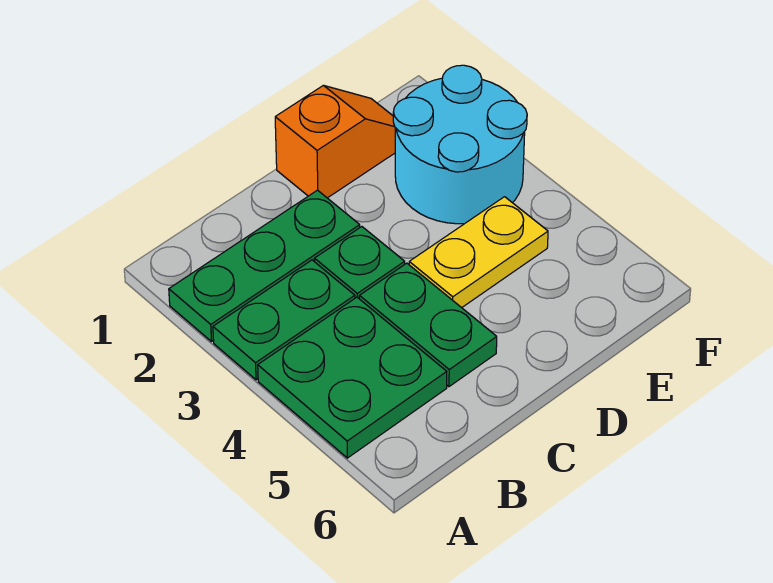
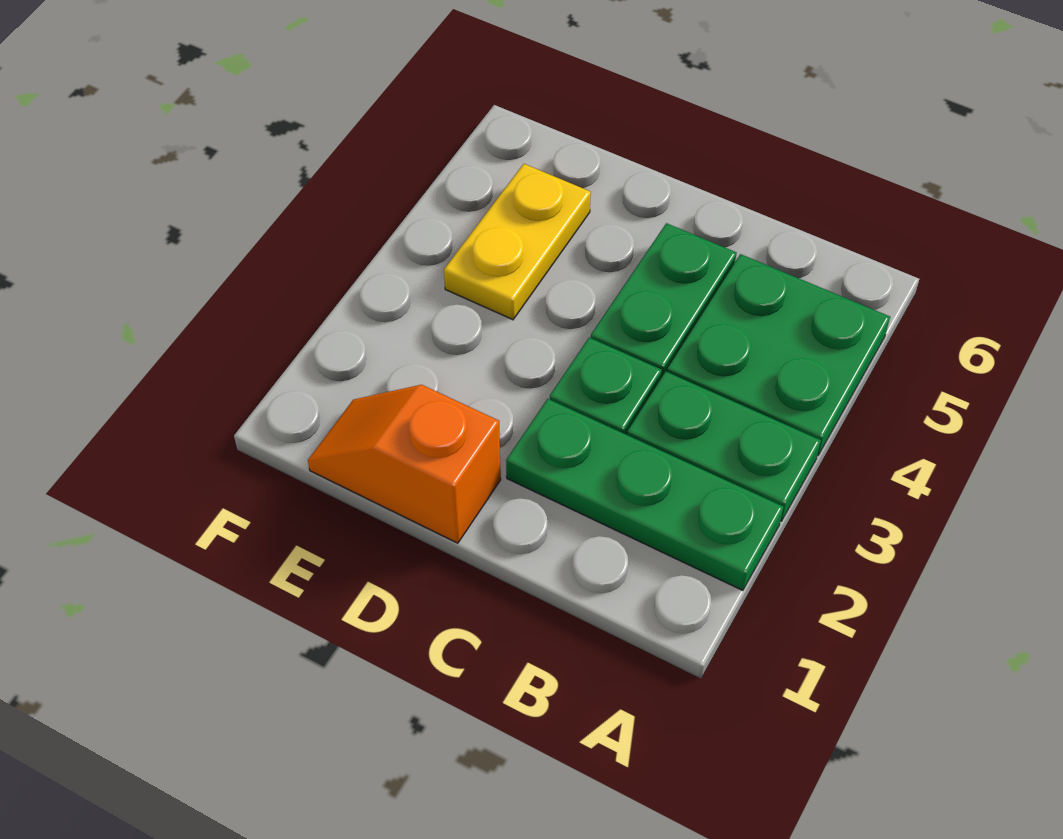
yellow 1x2 plate [409,197,548,308] -> yellow 1x2 plate turned to [444,164,591,320]
cyan 2x2 round brick [393,65,527,224] -> none

